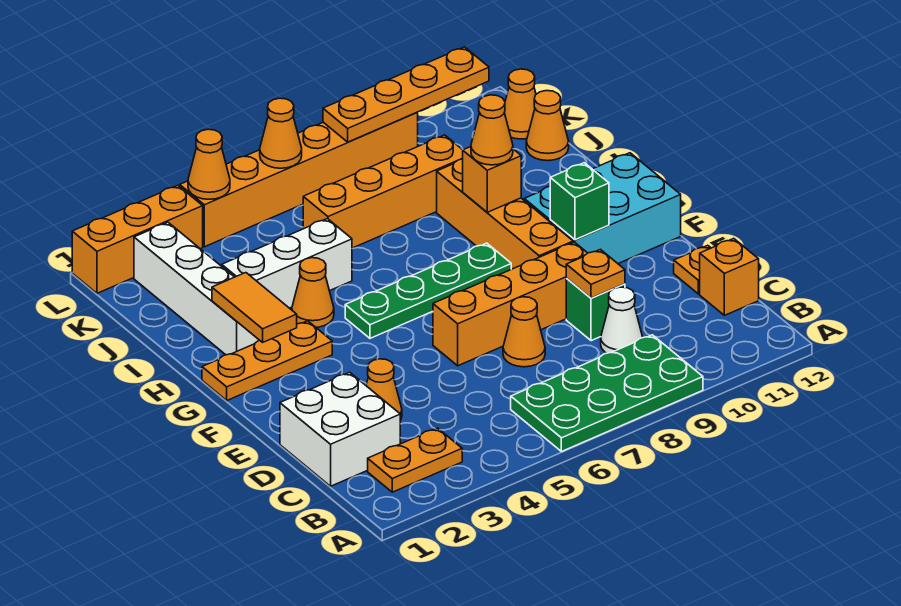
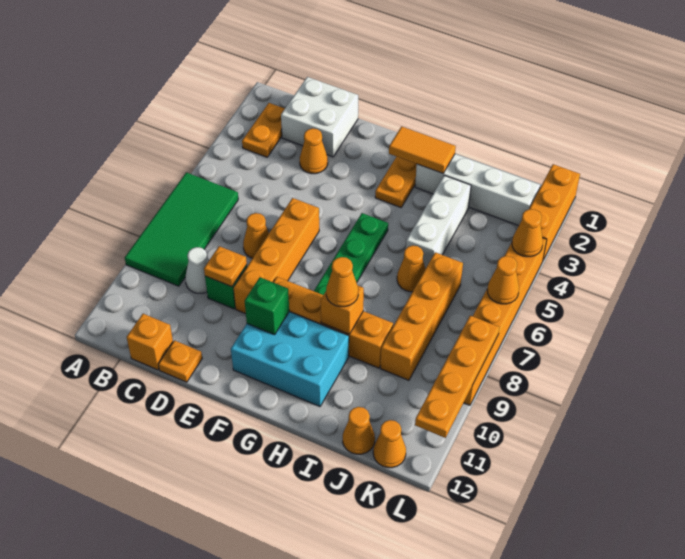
green 2x4 plate [511,335,703,452] -> green 2x4 tile [125,172,238,286]
cyan 2x3 brick [524,153,681,264] -> cyan 2x3 brick turned to [231,312,349,407]
orange 1x1 cone [292,258,334,327] -> orange 1x1 cone moved to [397,246,425,292]

